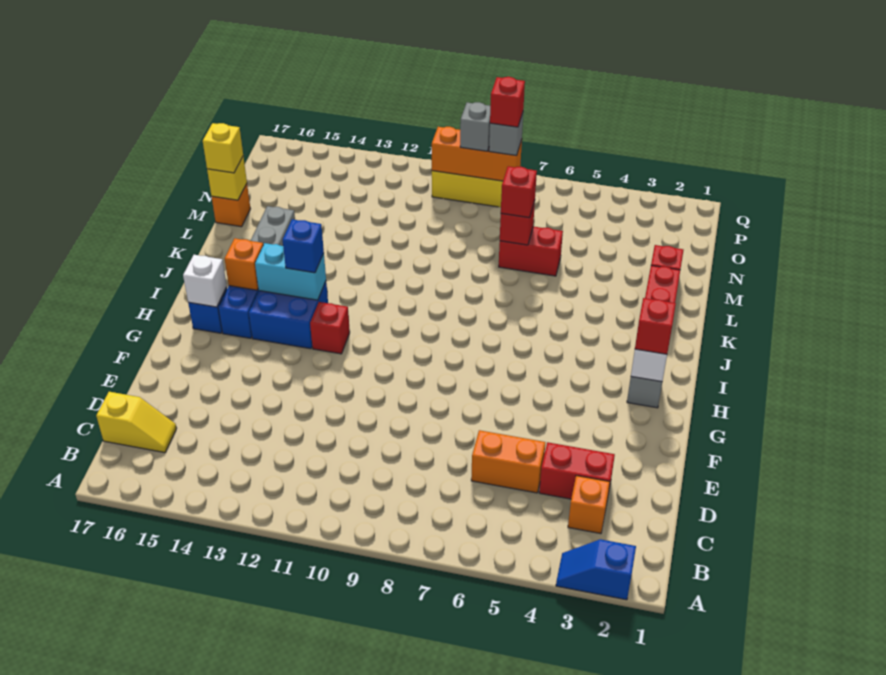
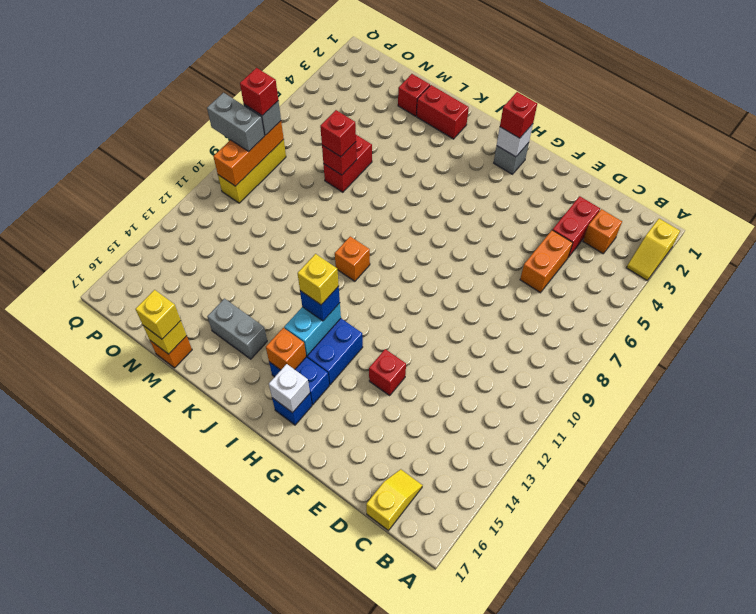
blue 1x2 slope [556,539,636,600] -> yellow 1x2 slope [626,219,680,280]
red 1x1 brick [310,302,350,354] -> red 1x1 brick moved to [369,349,406,395]
none -> yellow 1x1 brick [298,254,339,305]
none -> orange 1x1 brick [335,236,370,281]
grey 1x1 brick [460,102,490,151] -> grey 1x2 brick [207,93,265,152]

